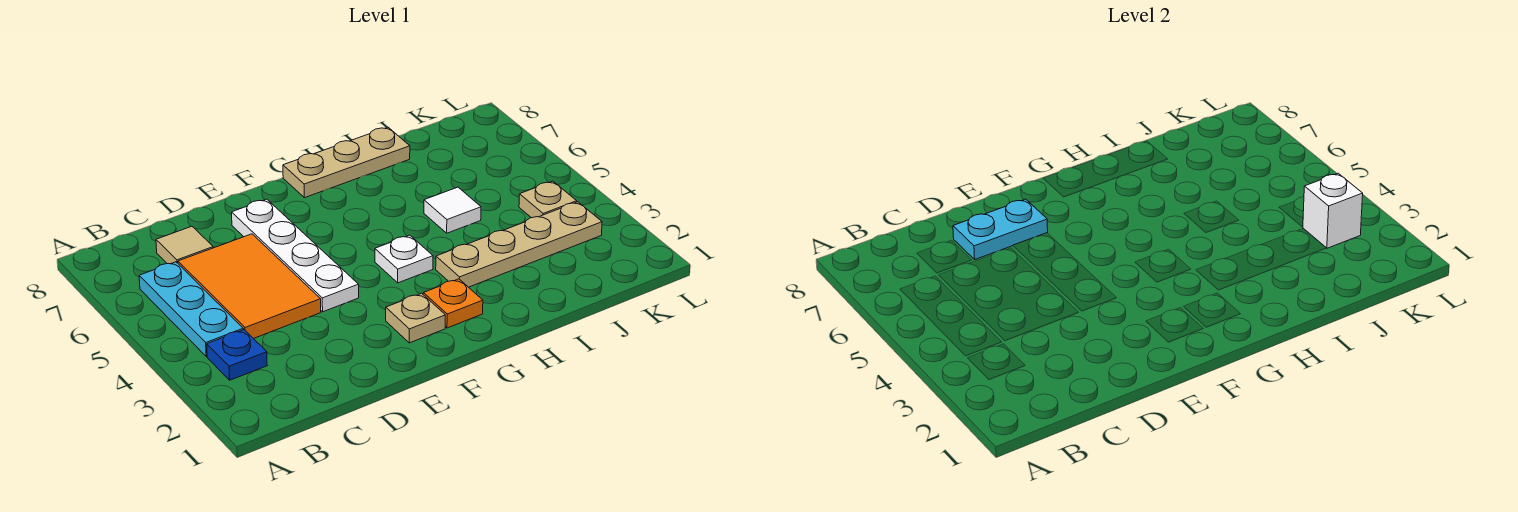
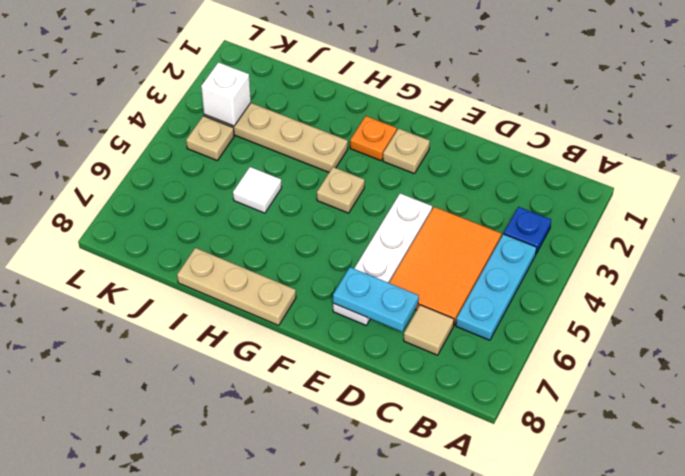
white 1x1 plate [375,235,433,283] -> tan 1x1 plate [317,167,365,213]

